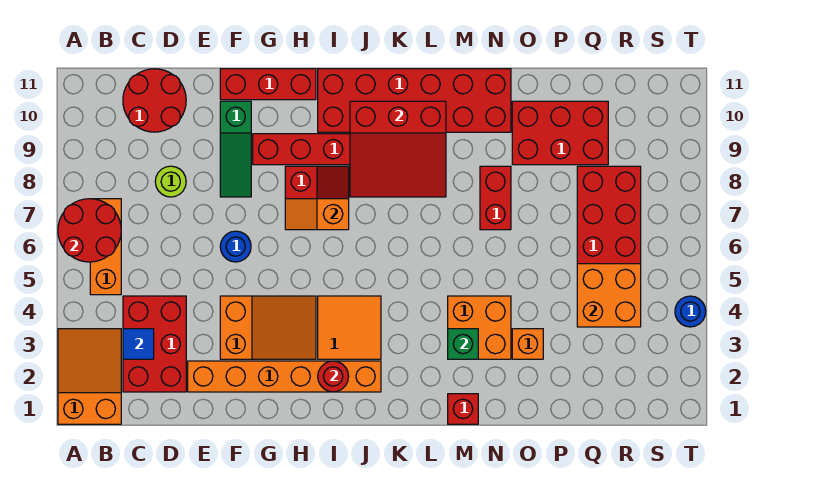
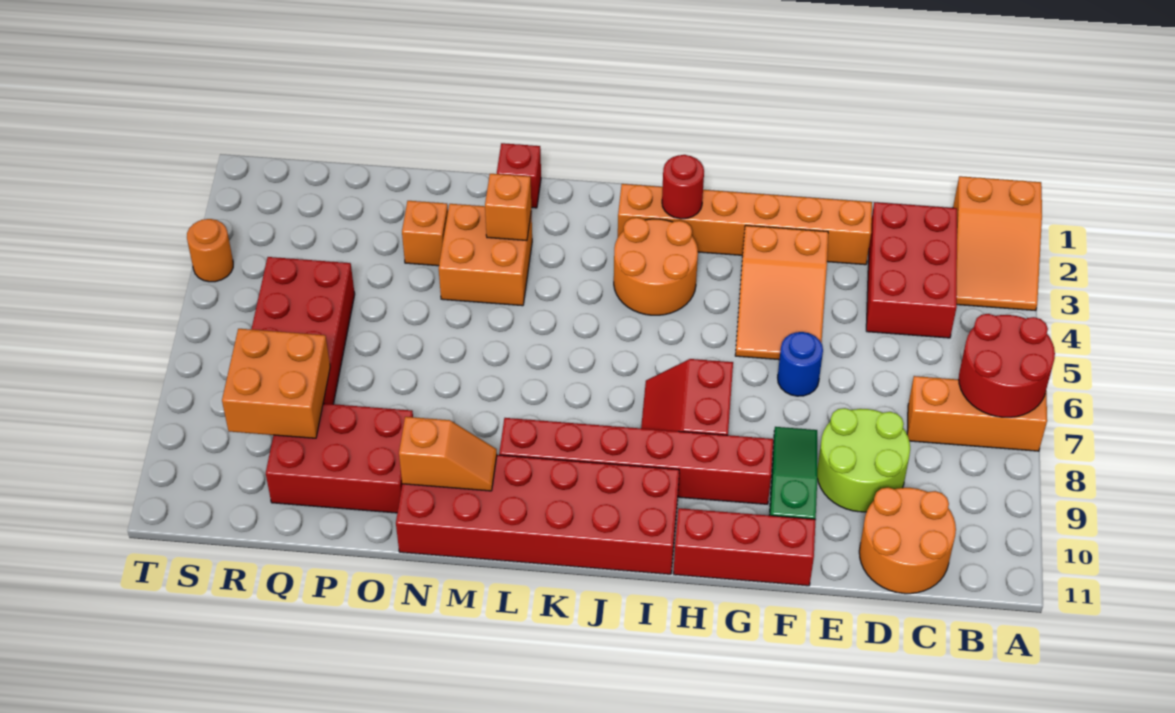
orange 1x3 brick [90,199,121,295] -> orange 1x3 brick turned to [907,376,1047,451]
blue 1x1 tile [123,329,154,359] -> none
red 2x2 round brick [123,69,186,132] -> orange 2x2 round brick [859,487,956,594]
lime 1x1 round brick [155,166,186,197] -> lime 2x2 round brick [817,408,910,512]
orange 2x3 slope [220,296,316,359] -> orange 2x3 slope turned to [735,225,828,360]
orange 1x2 slope [285,199,349,230] -> orange 1x2 slope moved to [399,417,497,491]
orange 2x2 tile [318,296,381,359] -> orange 2x2 round brick [614,218,698,315]
red 3x3 slope [350,101,446,197] -> none
green 1x1 brick [448,329,478,359] -> orange 1x1 brick [485,174,531,241]
red 1x2 brick [480,166,511,230] -> none
orange 2x2 brick [577,264,641,327] -> orange 2x2 brick moved to [222,329,330,438]
blue 1x1 round brick [675,296,706,327] -> orange 1x1 round brick [187,219,233,282]

